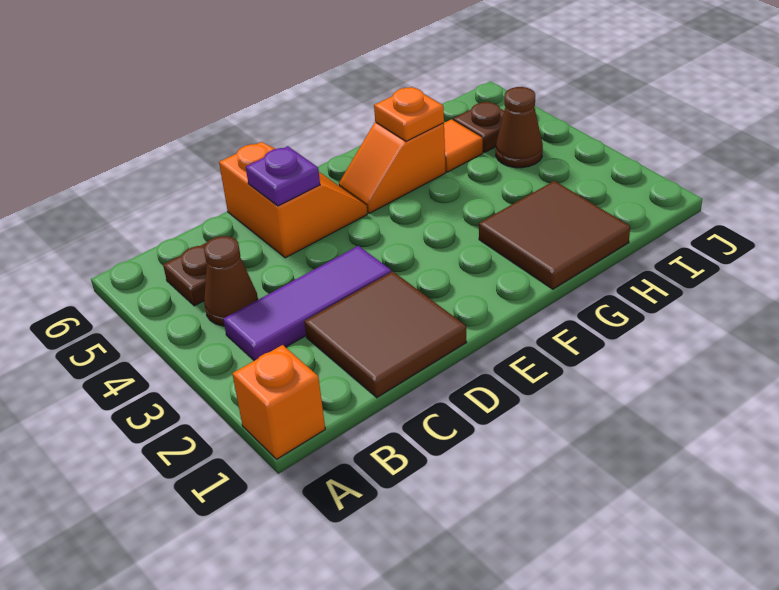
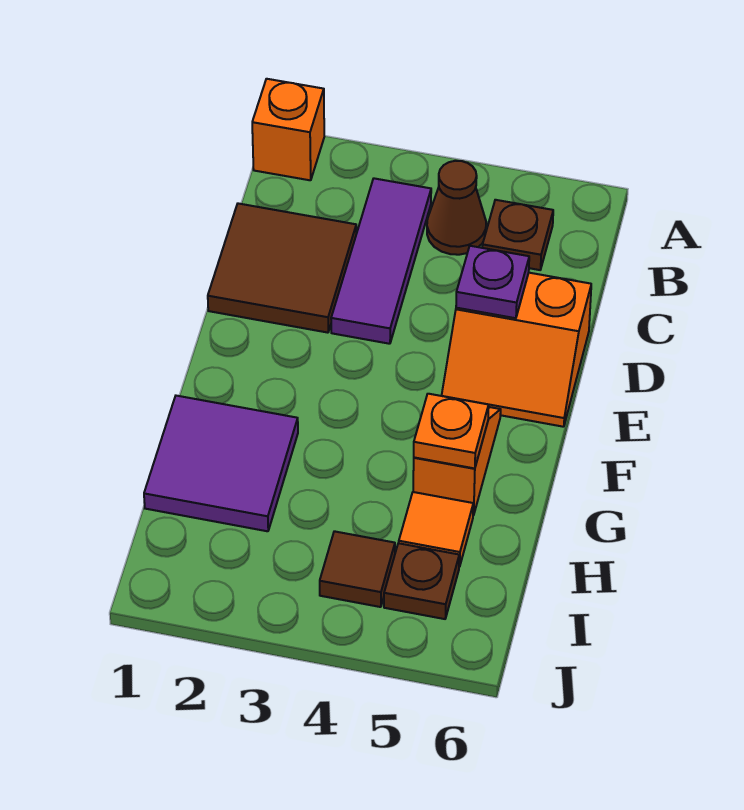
brown 2x2 tile [479,181,630,289] -> purple 2x2 tile [144,396,298,531]
brown 1x1 cone [496,87,543,168] -> brown 1x1 tile [320,531,395,607]

